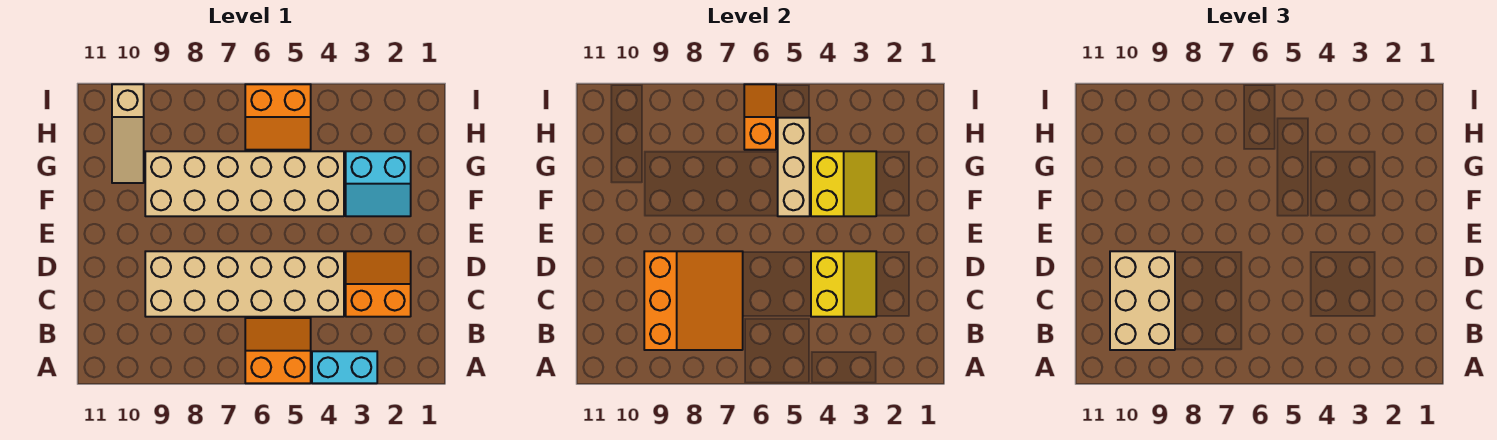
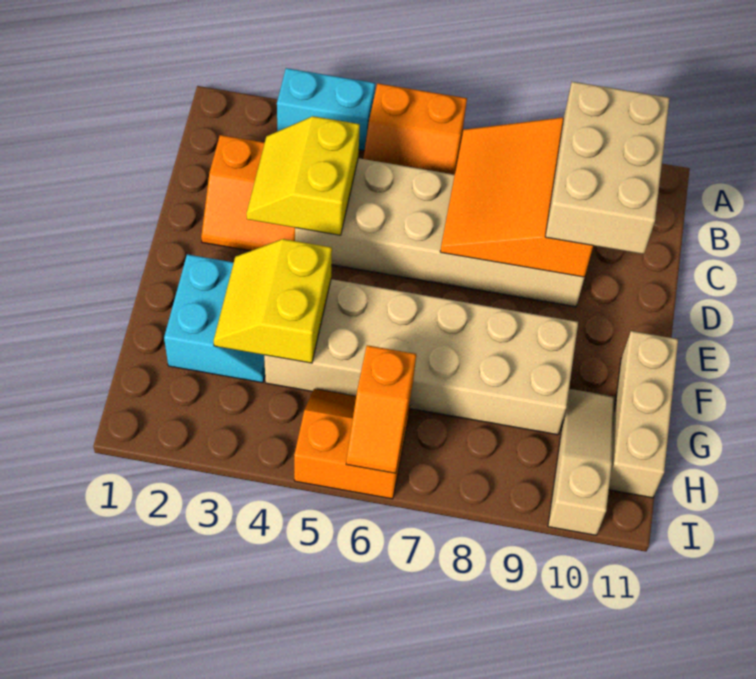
cyan 2x2 slope [346,151,411,216] -> cyan 2x2 slope turned to [164,254,265,383]
tan 1x3 brick [778,118,810,216] -> tan 1x3 brick moved to [609,331,678,498]

